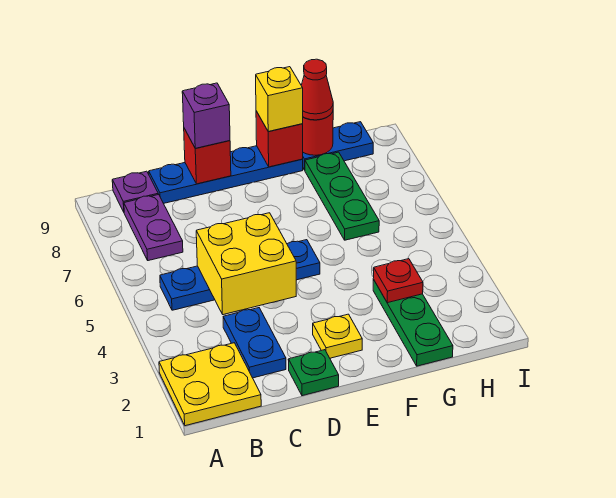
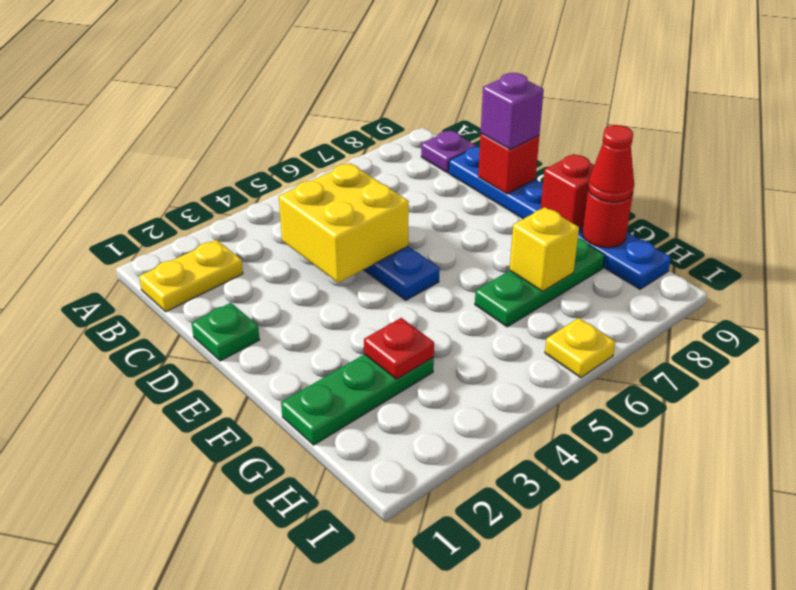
yellow 2x2 plate [159,343,261,426] -> yellow 1x2 plate [139,240,243,312]
purple 1x2 plate [124,194,183,261] -> none
blue 1x2 plate [223,308,286,378] -> none
yellow 1x1 plate [313,314,362,358] -> yellow 1x1 plate moved to [545,318,615,378]
yellow 1x1 brick [256,67,303,132] -> yellow 1x1 brick moved to [510,207,579,291]

